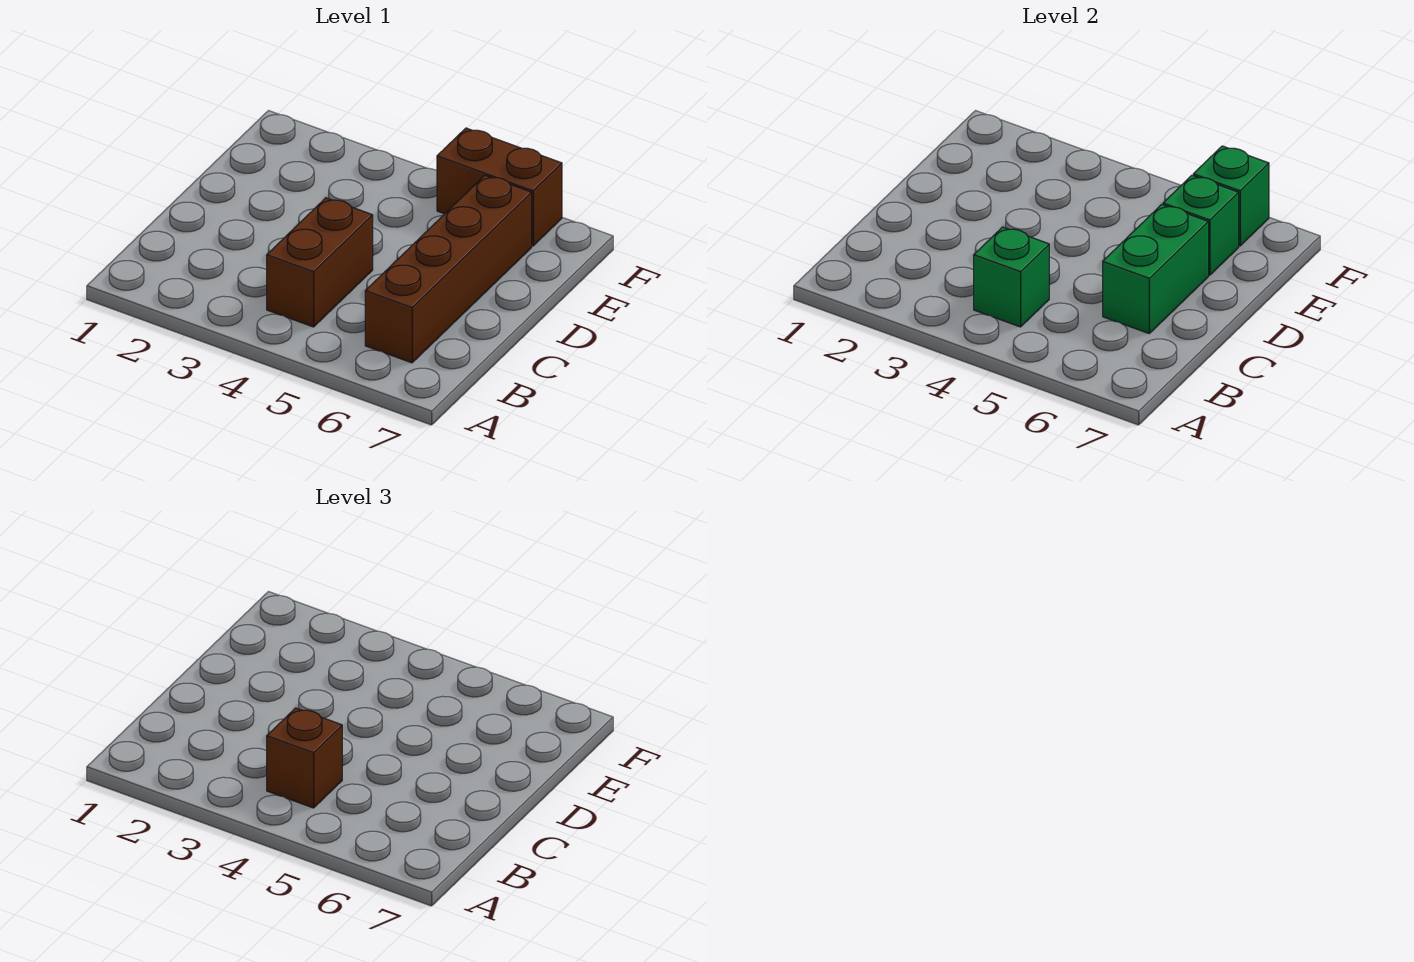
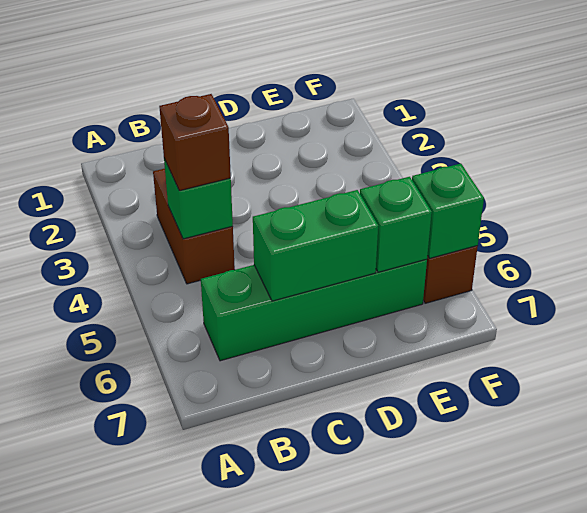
brown 1x2 brick [267,198,373,327] -> brown 1x2 brick turned to [153,169,235,284]
brown 1x4 brick [365,175,532,363] -> green 1x4 brick [201,259,427,361]

